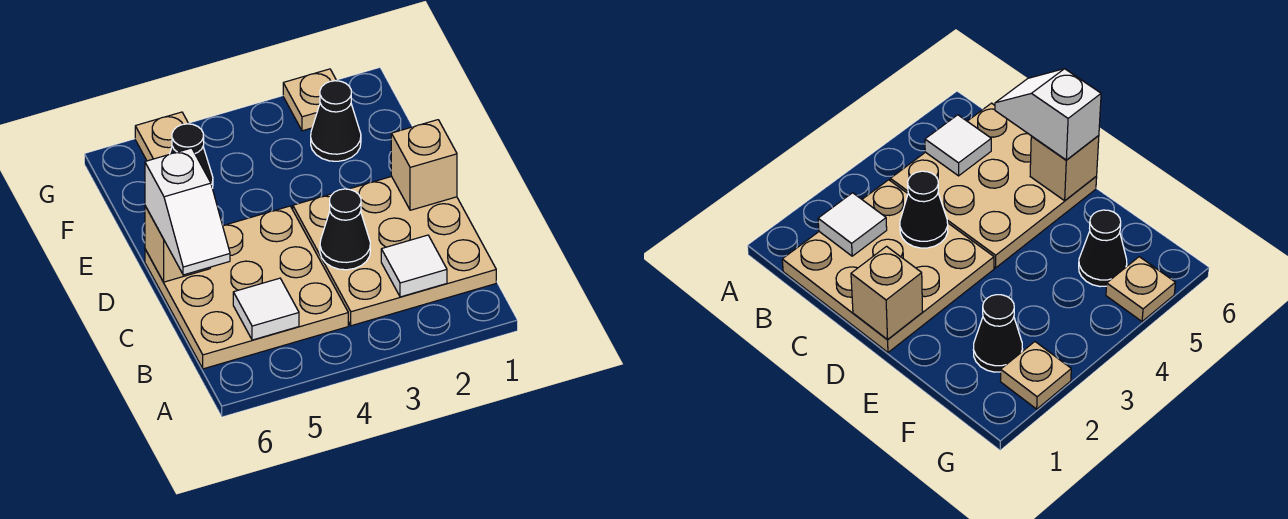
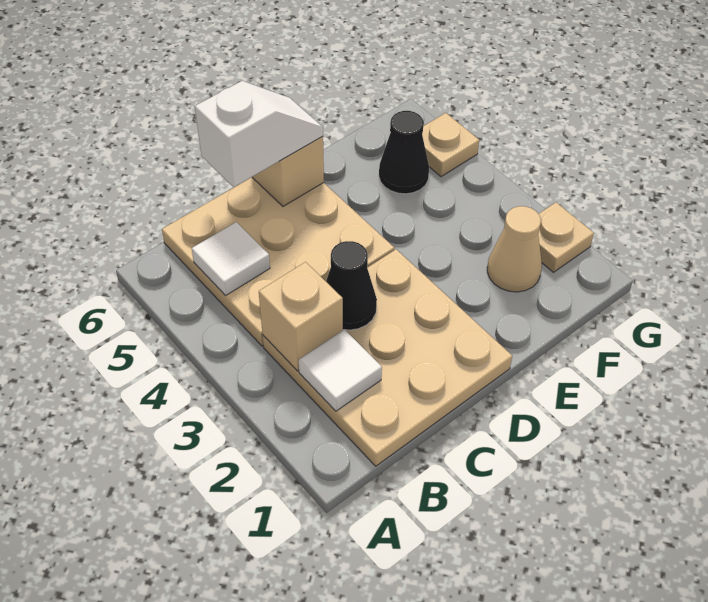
white 1x2 slope [145,148,230,275] -> white 1x2 slope turned to [195,81,323,187]
tan 1x1 brick [391,120,457,210] -> tan 1x1 brick moved to [259,262,343,371]
black 1x1 cone [311,81,361,161] -> tan 1x1 cone [487,206,542,292]

